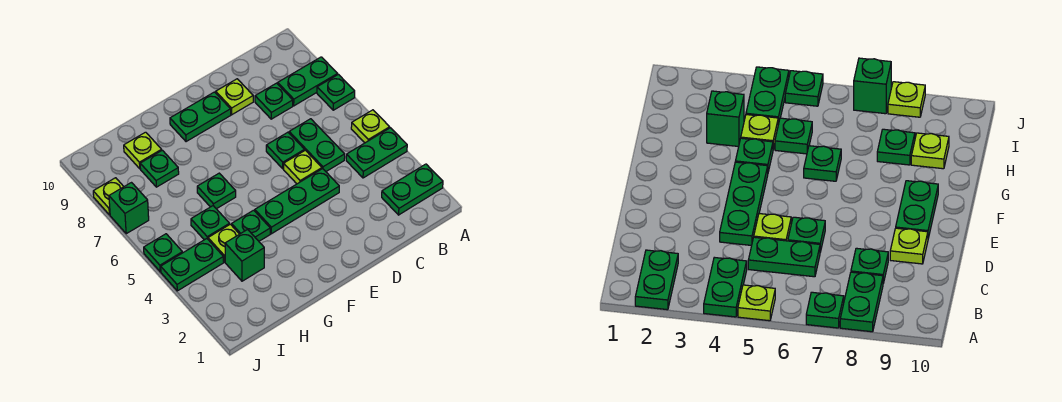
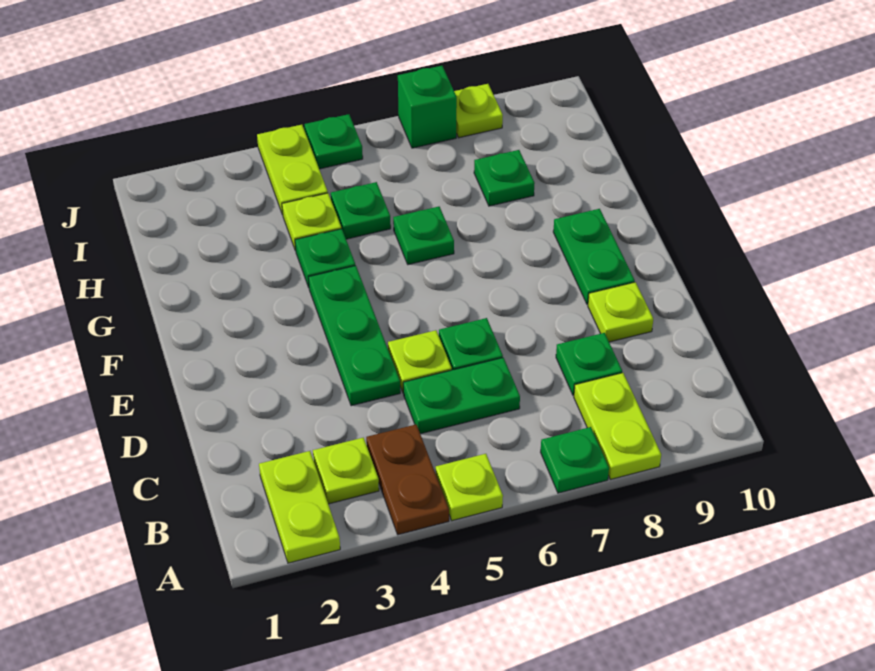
green 1x2 plate [382,164,443,215] -> lime 1x2 plate [259,451,340,563]
green 1x2 plate [346,128,407,178] -> brown 1x2 plate [366,425,449,535]
green 1x2 plate [278,57,338,106] -> lime 1x2 plate [574,373,661,480]
green 1x1 brick [225,230,264,281] -> none
lime 1x1 plate [124,132,162,169] -> lime 1x1 plate moved to [313,438,379,504]
green 1x2 plate [161,239,224,291] -> lime 1x2 plate [257,125,328,215]

